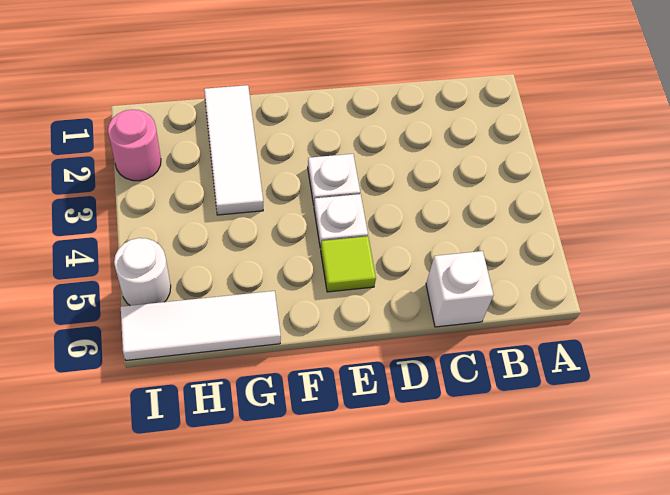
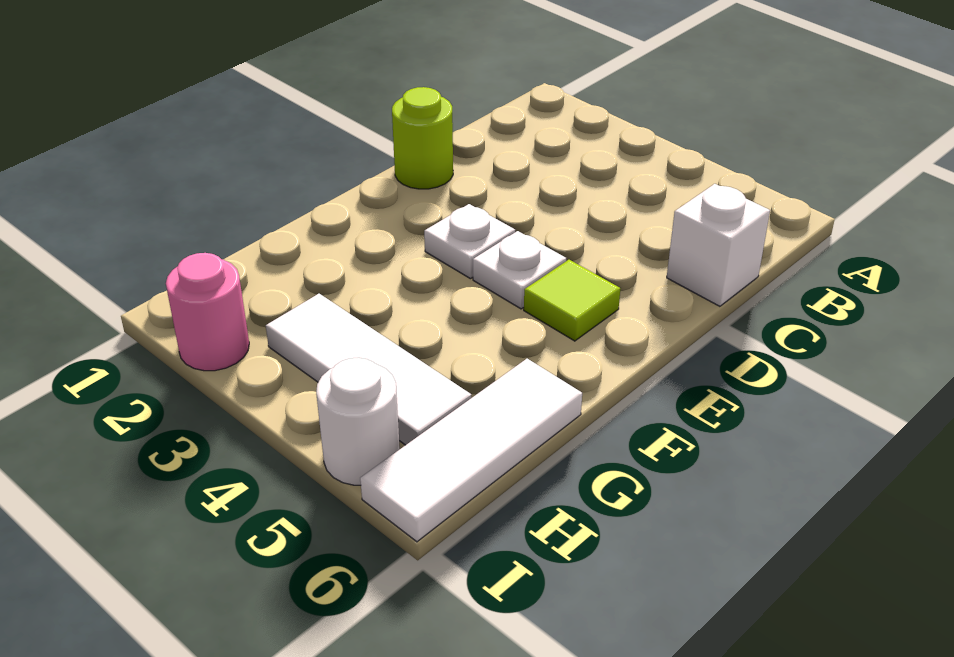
none -> lime 1x1 round brick [392,87,453,189]
white 1x3 tile [204,85,263,215] -> white 1x3 tile moved to [266,294,471,445]

